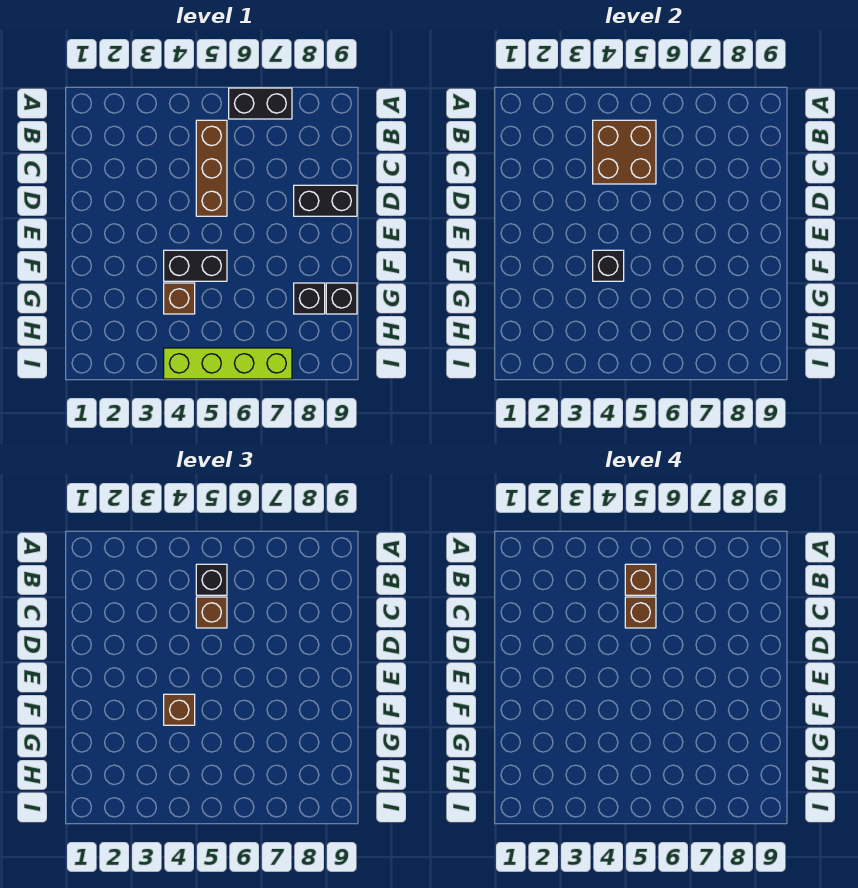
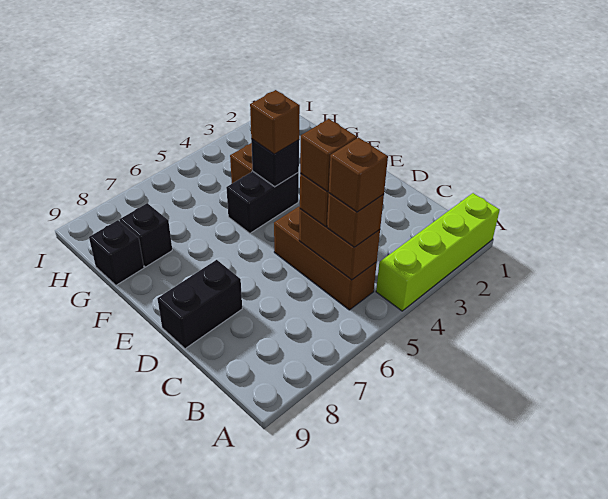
black 1x2 brick [229,88,292,119] -> none
brown 2x2 brick [593,120,656,184] -> brown 1x2 brick [299,209,380,280]
black 1x1 brick [196,564,227,595] -> brown 1x1 brick [327,193,384,247]
lime 1x4 brick [164,348,292,379] -> lime 1x4 brick moved to [376,193,500,311]

